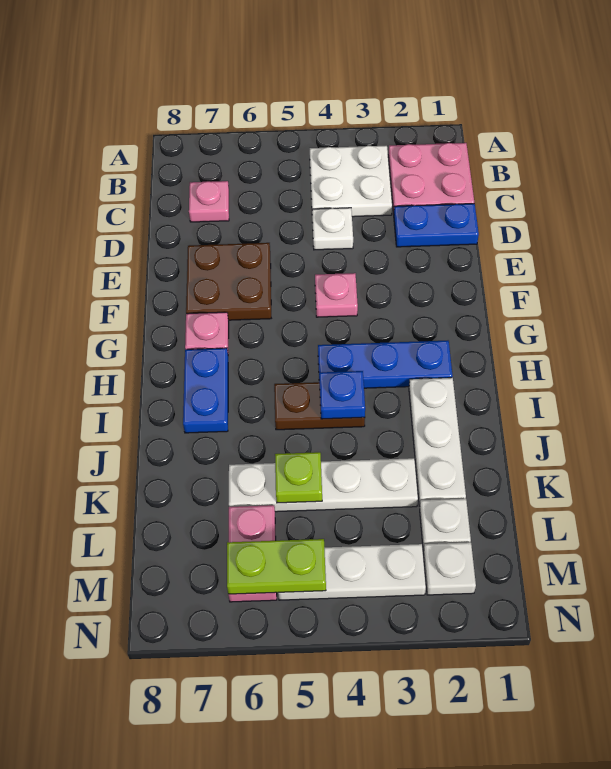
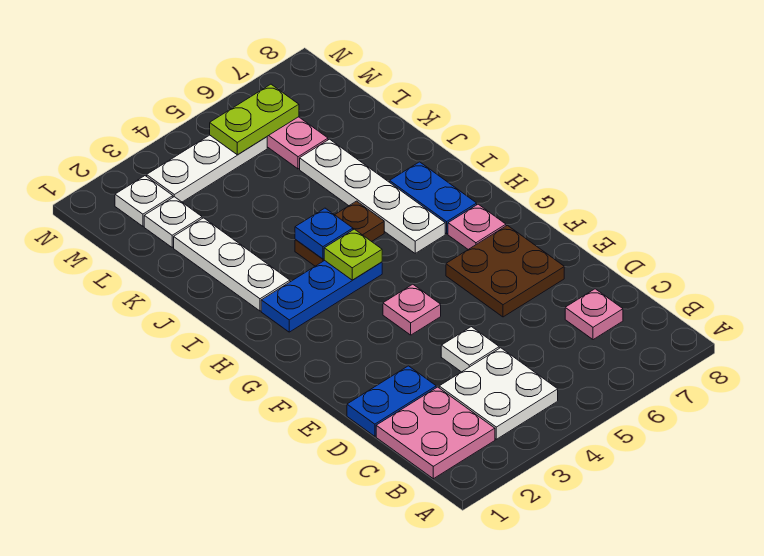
white 1x4 plate [229,458,418,512] -> white 1x4 plate turned to [300,139,445,253]
lime 1x1 plate [275,452,322,503] -> lime 1x1 plate moved to [324,229,382,280]

